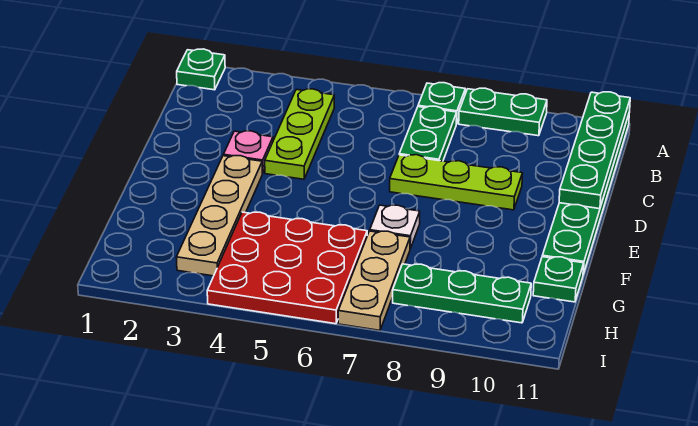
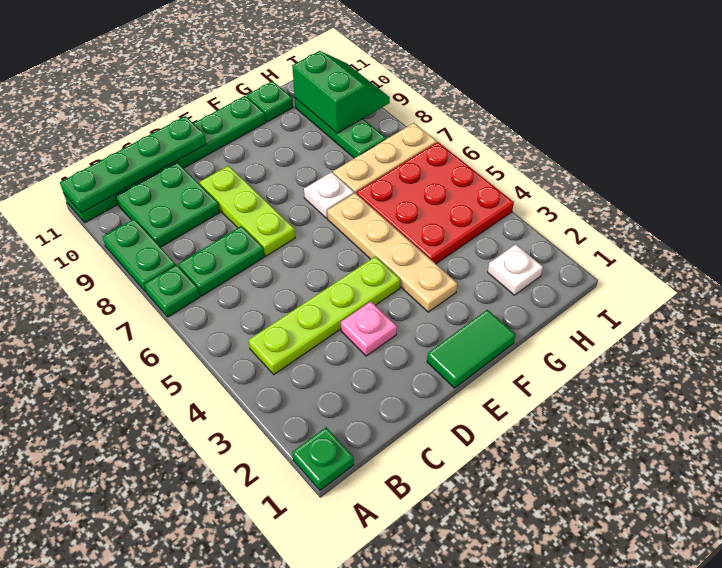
lime 1x3 plate [265,89,334,179] -> lime 1x4 plate [248,256,400,374]
none -> green 2x2 plate [116,162,220,247]
none -> green 1x2 tile [427,310,515,388]
tan 1x4 plate [176,156,262,276] -> tan 1x4 plate turned to [327,193,457,312]
none -> white 1x1 plate [488,244,543,295]
none -> green 2x2 slope [292,51,390,133]

